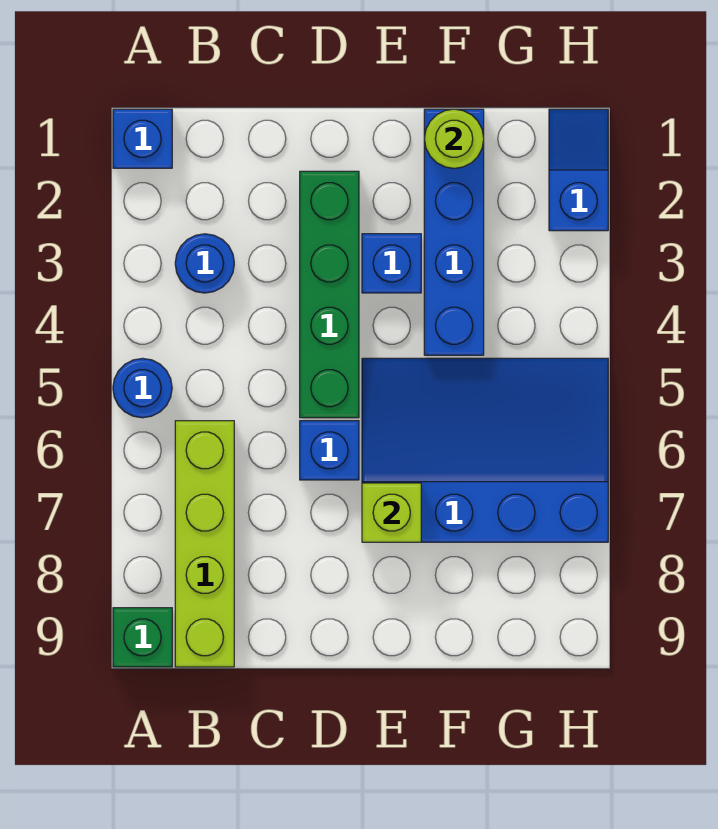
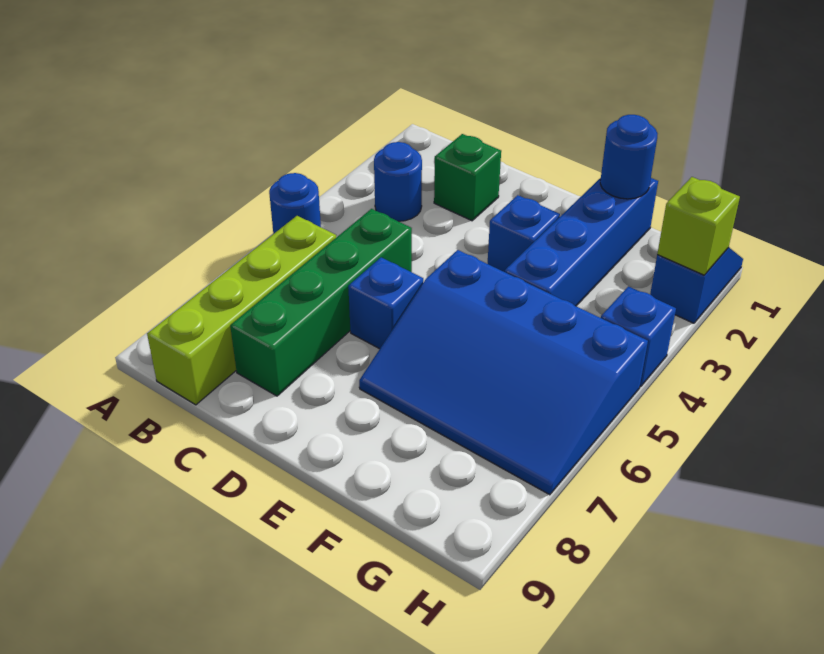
blue 1x1 brick [113,109,172,168] -> blue 1x1 brick moved to [601,286,676,387]
green 1x1 brick [113,608,172,667] -> green 1x1 brick moved to [434,134,501,221]
green 1x4 brick [300,171,359,418] -> green 1x4 brick moved to [230,209,412,396]
blue 3x4 slope [362,358,608,542] -> blue 3x4 slope turned to [359,250,648,495]
lime 1x1 brick [362,483,421,542] -> lime 1x1 brick moved to [657,177,740,275]
lime 1x1 round brick [424,109,484,168] -> blue 1x1 round brick [600,115,658,199]

